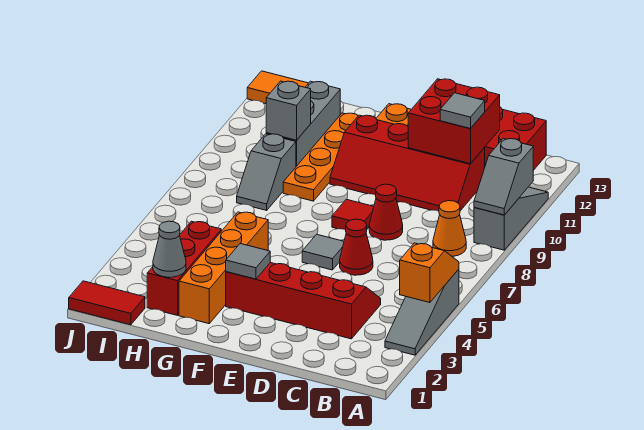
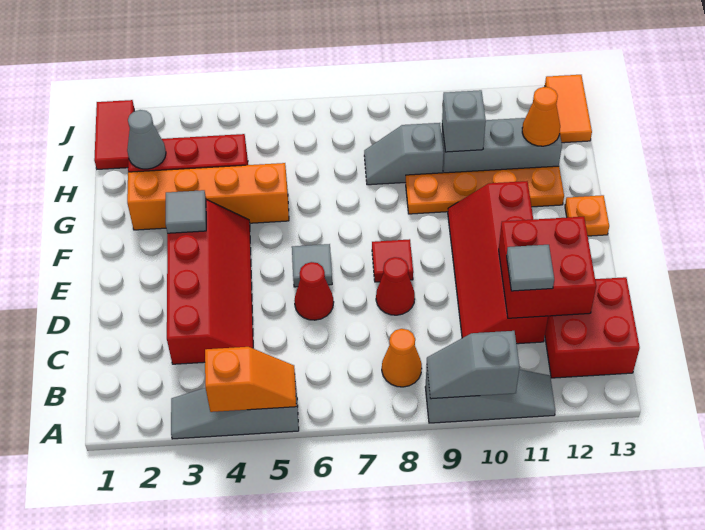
none -> orange 1x1 cone [522,87,560,146]

